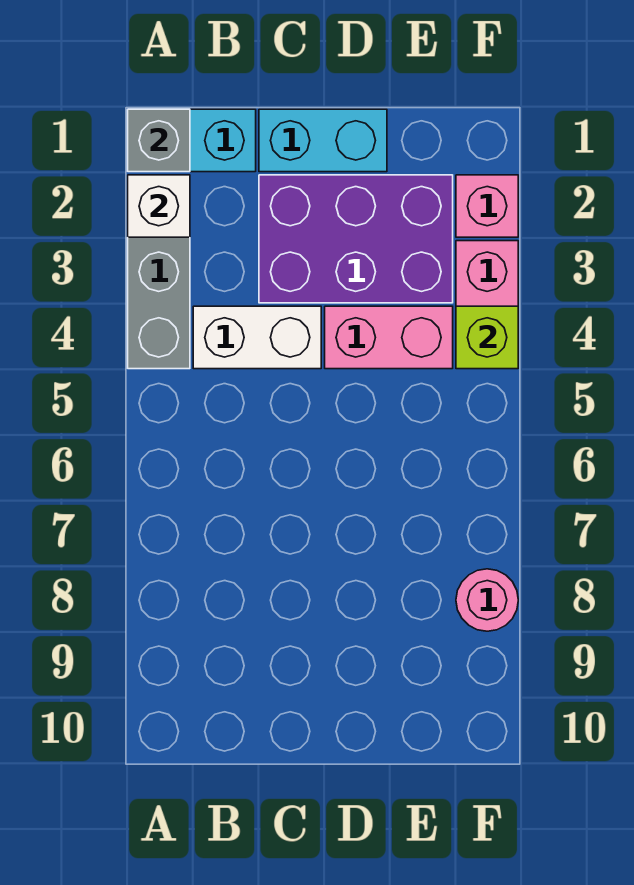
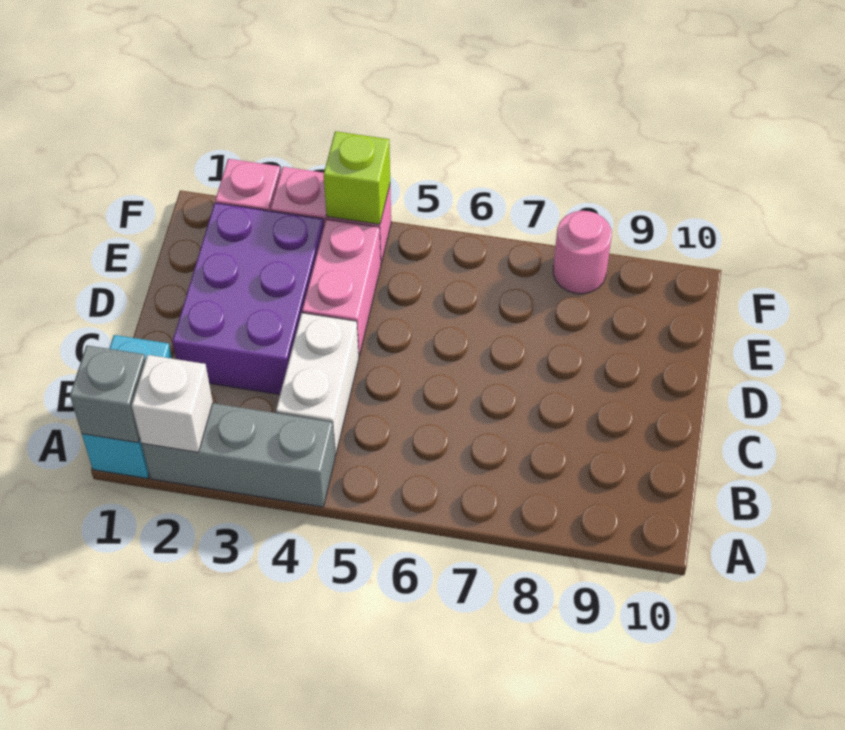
cyan 1x2 brick [259,109,387,172] -> none

